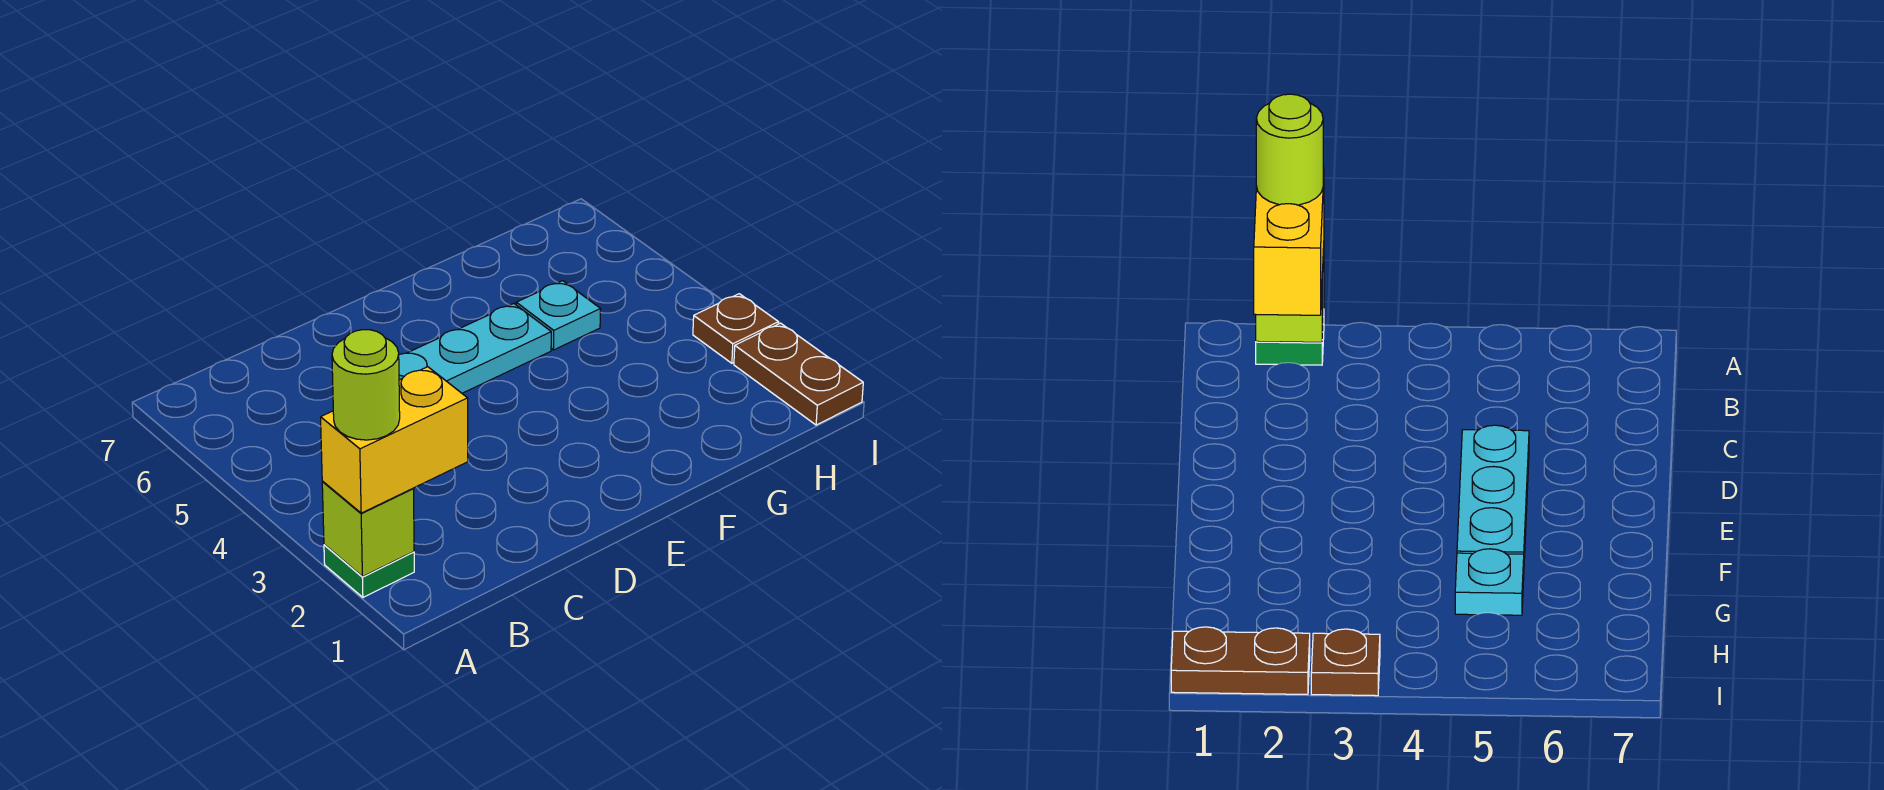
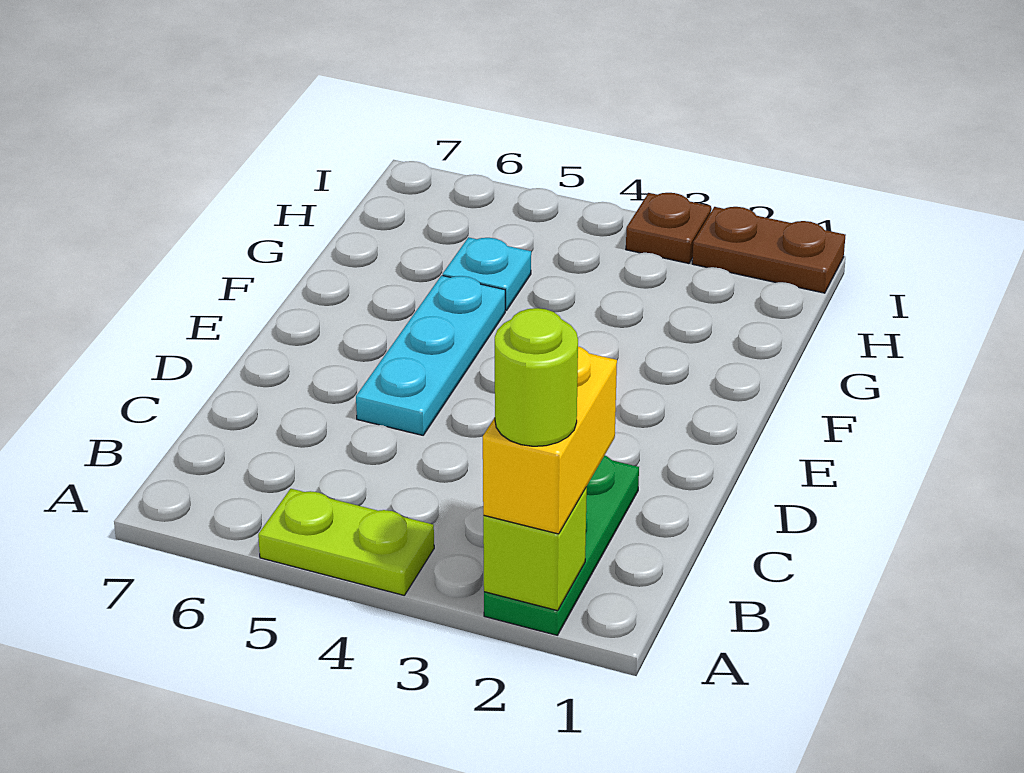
green 1x1 plate [324,545,414,597] -> green 1x3 plate [484,455,639,635]
none -> lime 1x2 plate [258,489,434,595]

